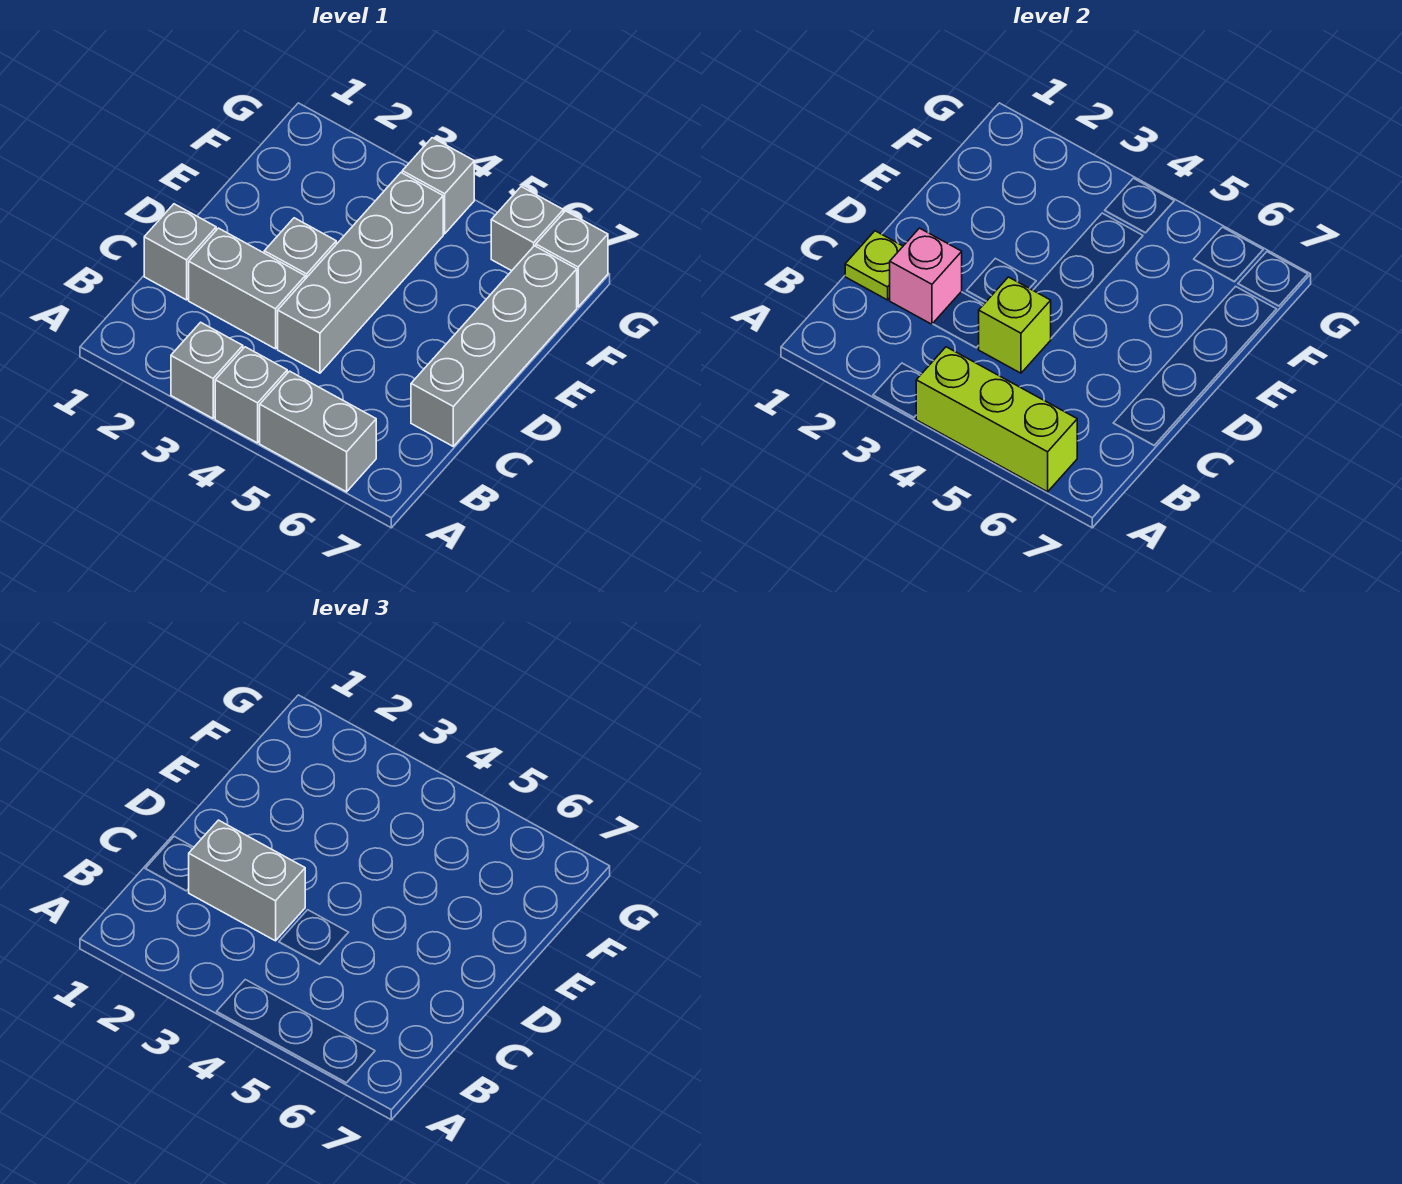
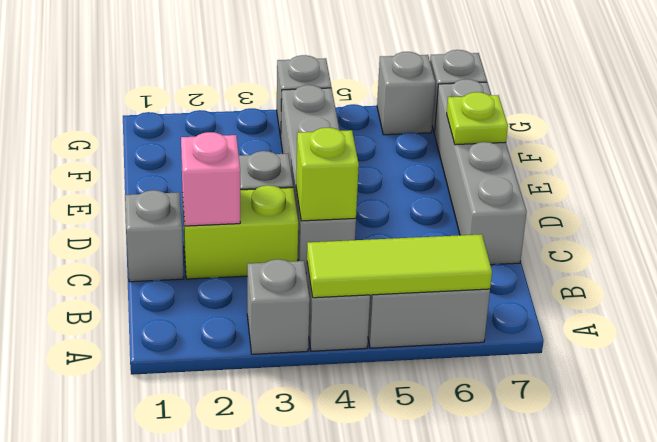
lime 1x3 brick [916,347,1077,492] -> lime 1x3 tile [307,234,492,298]
lime 1x1 plate [845,231,903,300] -> lime 1x1 plate moved to [447,92,508,145]
grey 1x2 brick [189,228,305,349] -> lime 1x2 brick [182,185,298,279]
grey 1x2 brick [189,820,305,941] -> none

